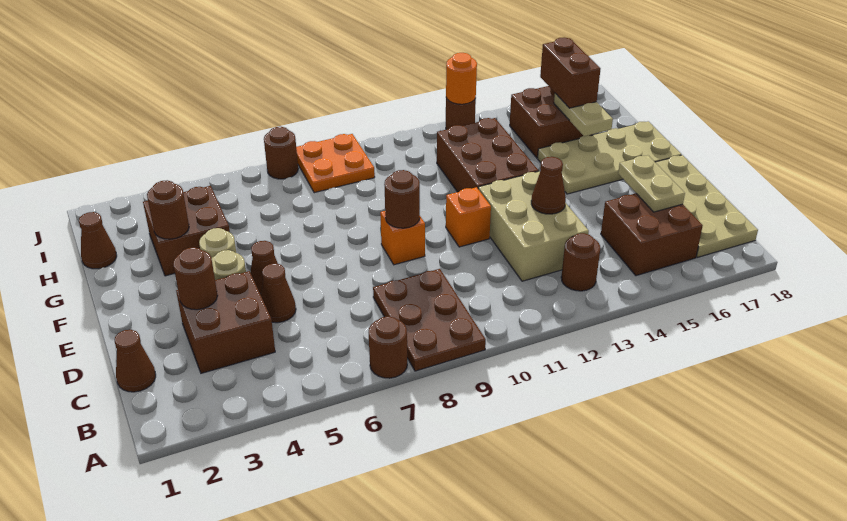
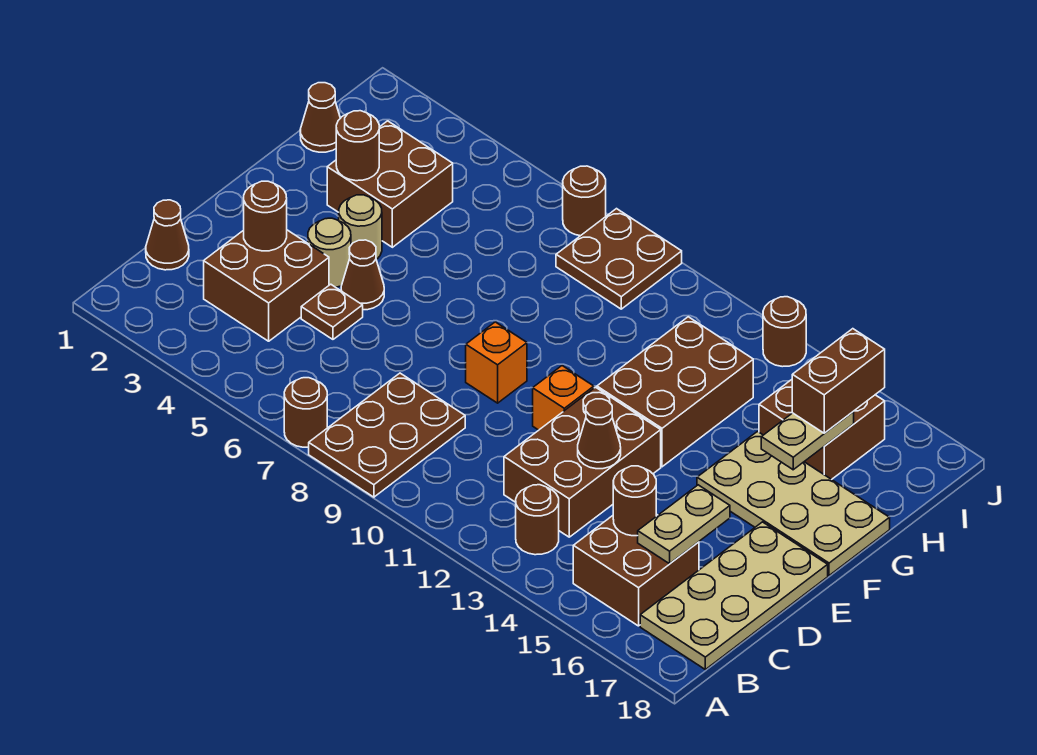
tan 2x3 brick [478,171,589,281] -> brown 2x3 brick [504,387,661,537]
brown 1x1 cone [261,263,296,323] -> brown 1x1 plate [301,284,363,339]
brown 1x1 round brick [384,170,420,228] -> brown 1x1 round brick moved to [613,466,656,536]
orange 2x2 plate [296,134,375,193] -> brown 2x2 plate [556,209,682,309]
orange 1x1 round brick [446,53,477,104] -> none

